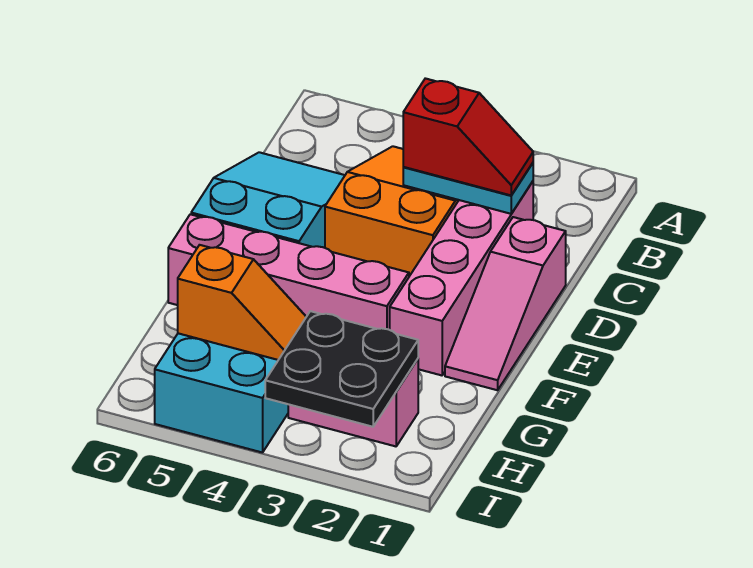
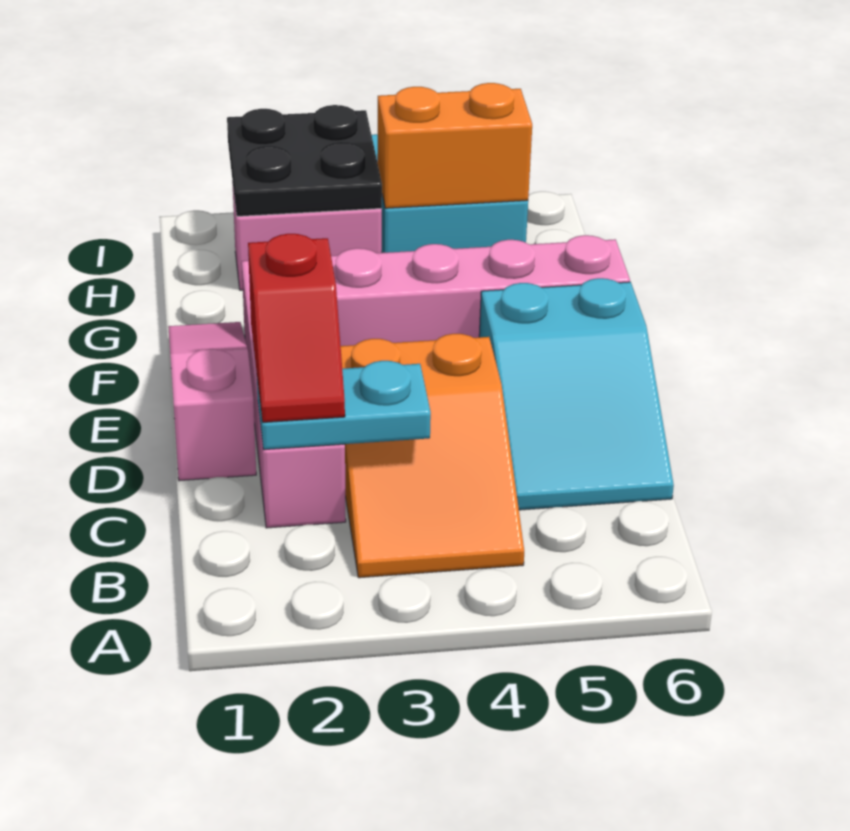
red 1x2 slope [403,78,533,195] -> red 1x2 slope turned to [248,234,345,422]
orange 1x2 slope [178,245,306,360] -> orange 1x2 brick [377,83,532,208]

